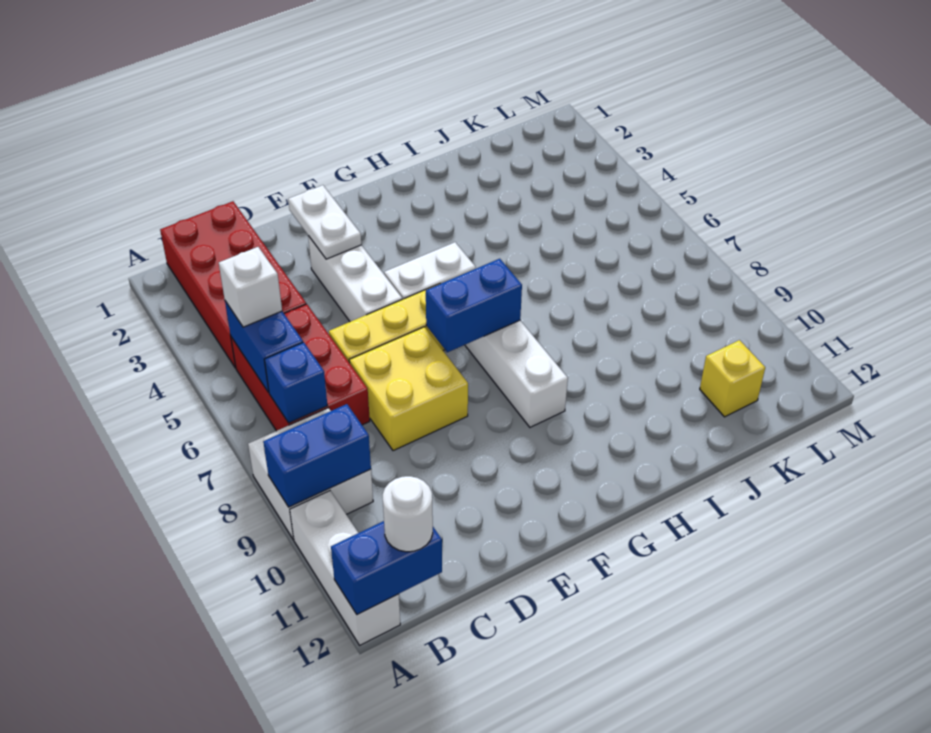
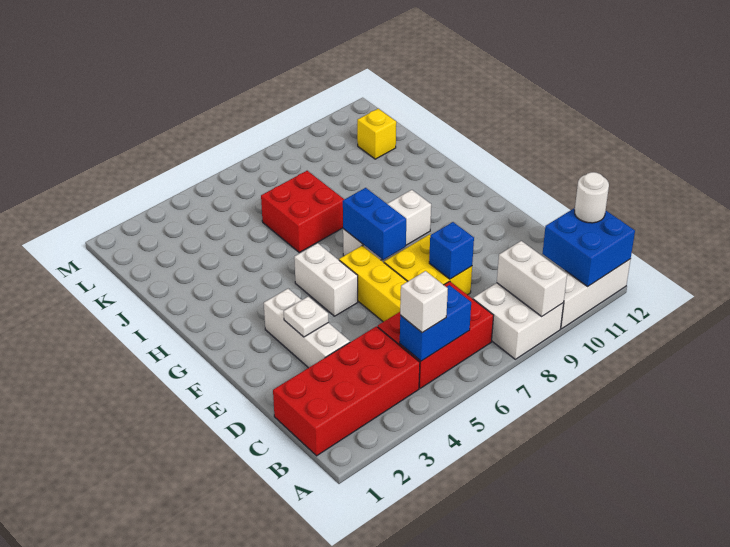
blue 1x2 brick [263,404,371,507] -> white 1x2 brick [497,241,567,316]
blue 1x2 brick [331,521,442,615] -> blue 2x2 brick [543,208,635,287]
blue 1x1 brick [264,342,327,423] -> blue 1x1 brick moved to [429,222,474,279]
white 1x2 plate [288,185,361,259] -> white 1x1 plate [284,297,328,337]
white 1x3 brick [308,236,402,322] -> white 1x3 brick turned to [264,289,350,368]
none -> red 2x2 brick [261,171,344,252]

